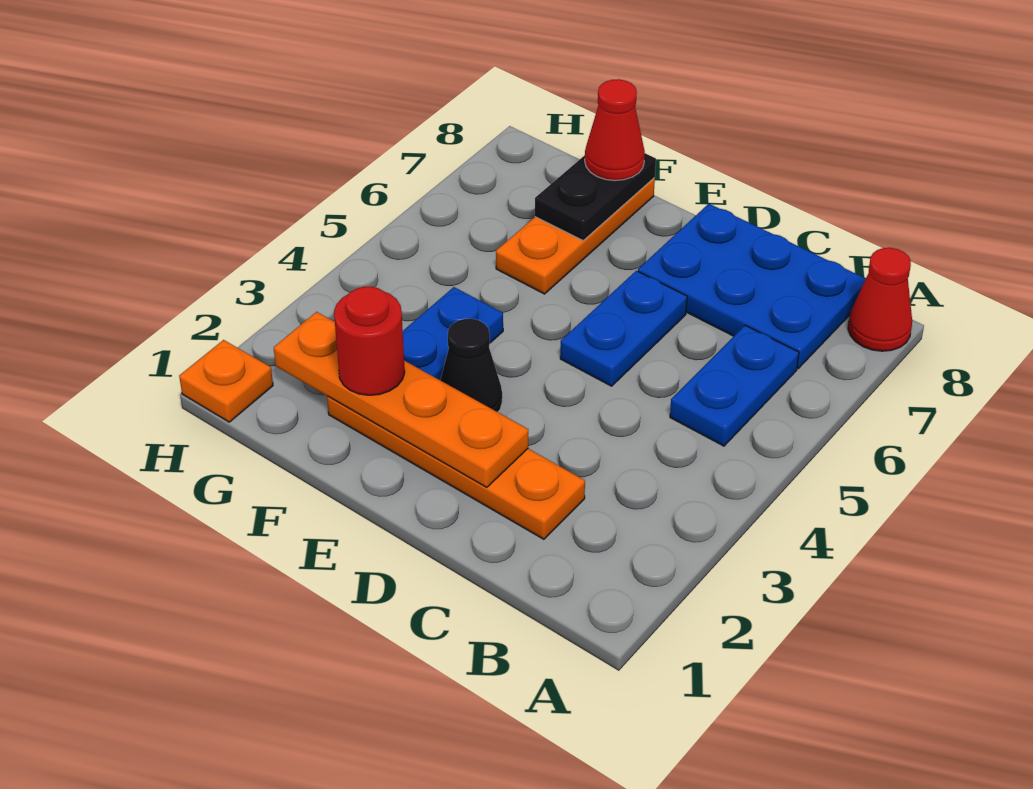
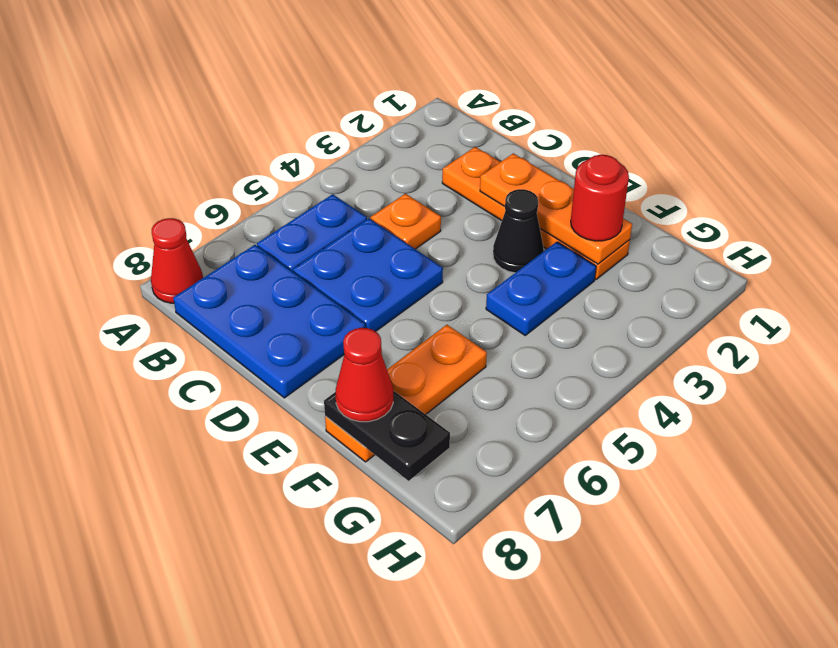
orange 1x4 plate [274,312,528,487] -> orange 1x3 plate [480,153,632,264]
blue 1x2 plate [560,271,687,386] -> blue 2x2 plate [293,218,443,332]
black 1x2 plate [535,153,656,240] -> black 1x2 plate turned to [324,391,450,481]
orange 1x1 plate [179,340,273,422] -> orange 1x1 plate moved to [371,194,441,249]

